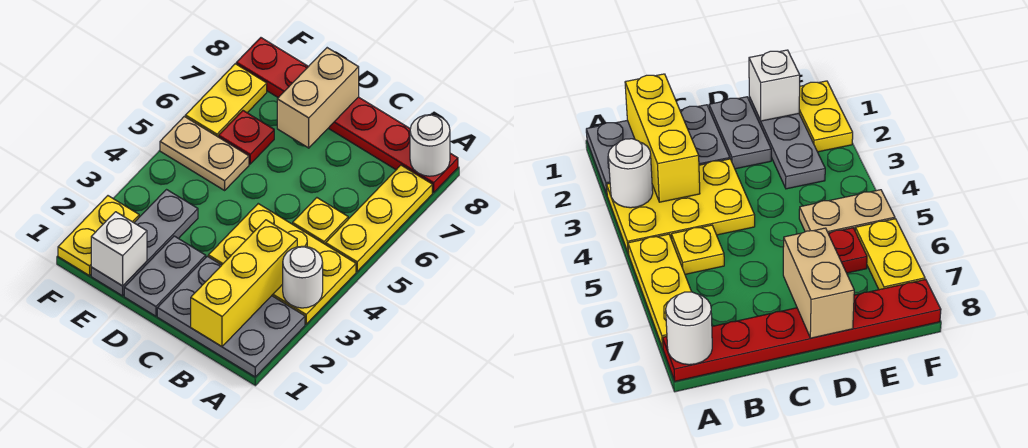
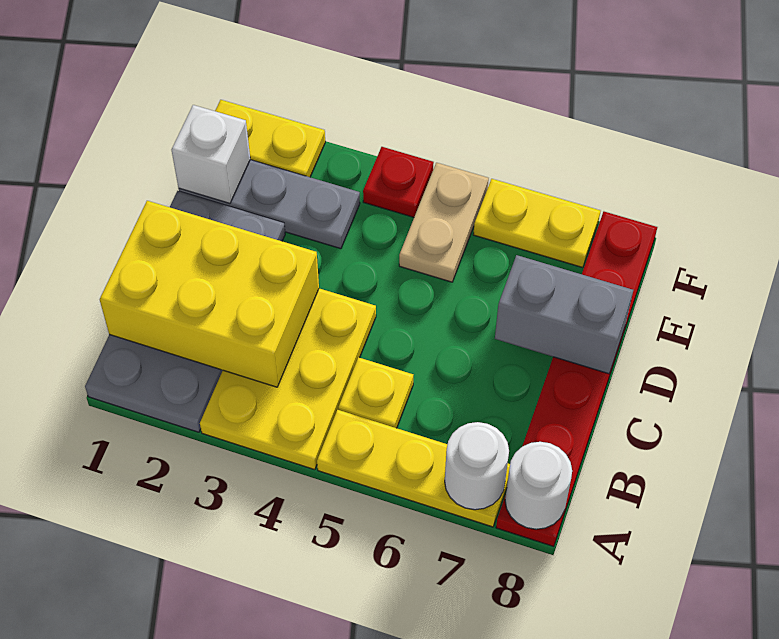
white 1x1 round brick [283,246,323,308] -> white 1x1 round brick moved to [445,422,509,510]
yellow 1x3 brick [191,220,297,347] -> yellow 2x3 brick [100,201,319,387]
tan 1x2 brick [277,48,359,148] -> grey 1x2 brick [495,255,633,374]
red 1x1 plate [219,111,274,164] -> red 1x1 plate moved to [363,147,434,217]

